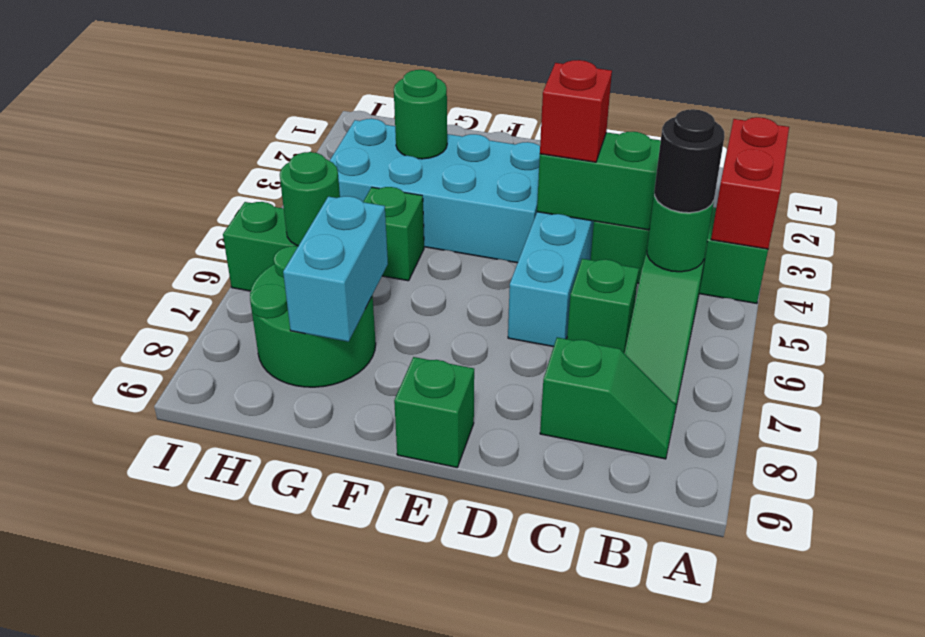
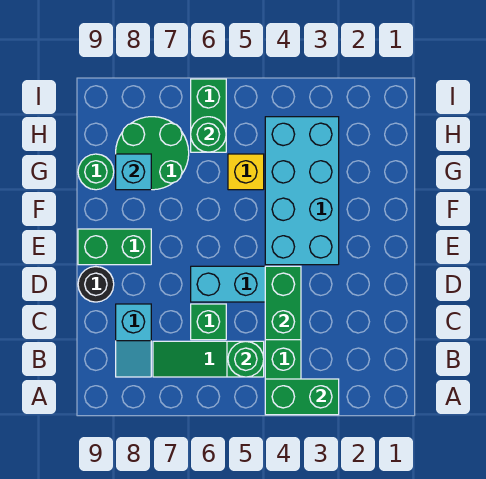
red 1x2 brick [711,117,789,249] -> green 1x2 brick [265,379,339,415]
black 1x1 round brick [654,109,724,213] -> black 1x1 round brick moved to [78,267,114,302]
green 1x2 slope [540,337,676,459] -> cyan 1x2 slope [116,304,151,377]
red 1x1 brick [540,60,612,162] -> none
green 1x1 brick [394,357,474,467] -> green 1x2 brick [78,229,151,265]
green 1x1 round brick [394,70,447,159] -> green 1x1 round brick moved to [78,154,114,190]
green 1x1 brick [363,187,424,281] -> yellow 1x1 brick [228,154,264,190]
cyan 1x2 brick [283,196,388,342] -> cyan 1x1 brick [116,154,151,190]

